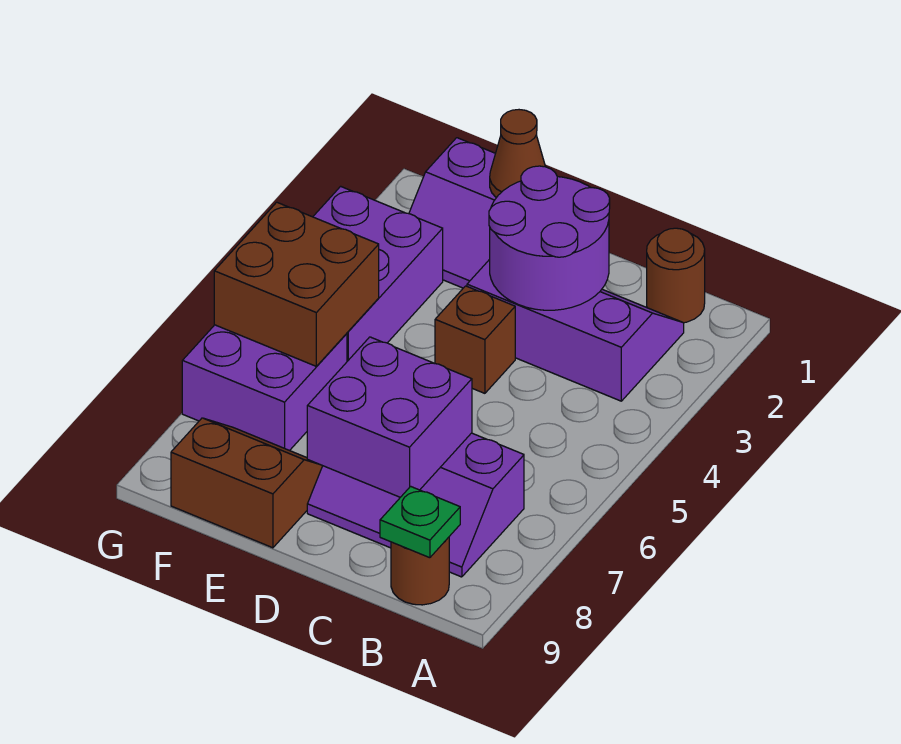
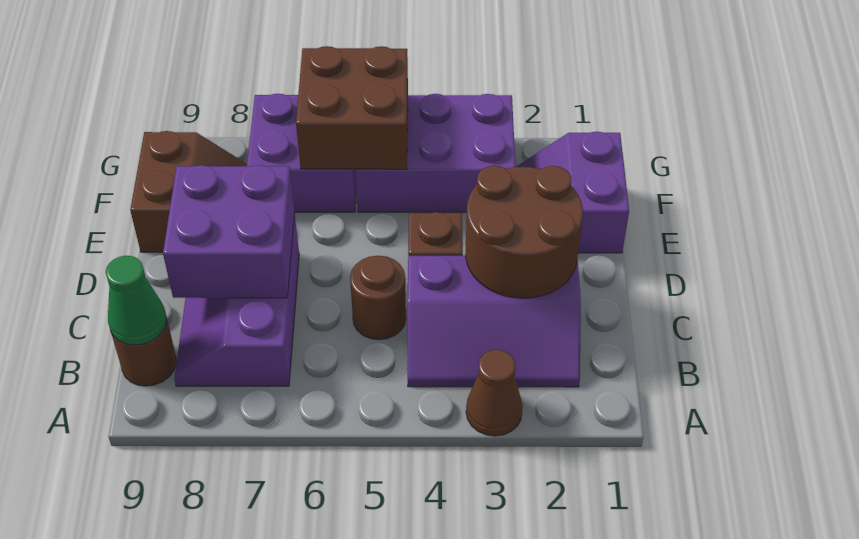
brown 1x1 round brick [647,228,705,323] -> brown 1x1 round brick moved to [350,256,406,340]
purple 2x3 slope [467,259,684,401] -> purple 2x3 slope turned to [408,256,581,387]
green 1x1 plate [380,486,460,558] -> green 1x1 cone [106,256,167,345]
purple 2x2 round brick [489,166,610,310] -> brown 2x2 round brick [465,166,583,298]
brown 1x1 cone [490,110,545,198] -> brown 1x1 cone moved to [466,350,523,436]

